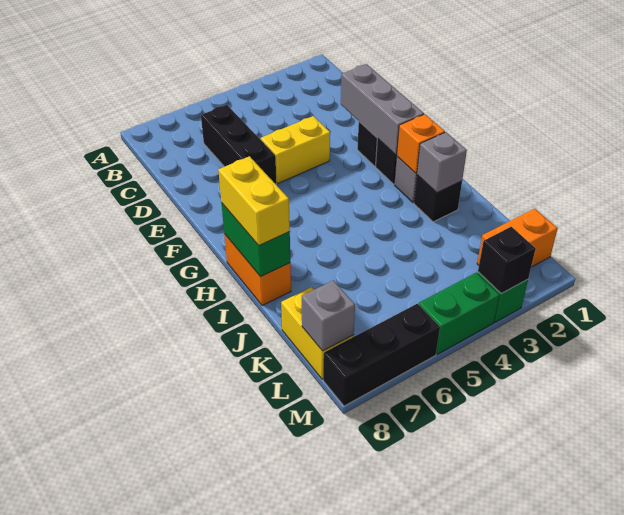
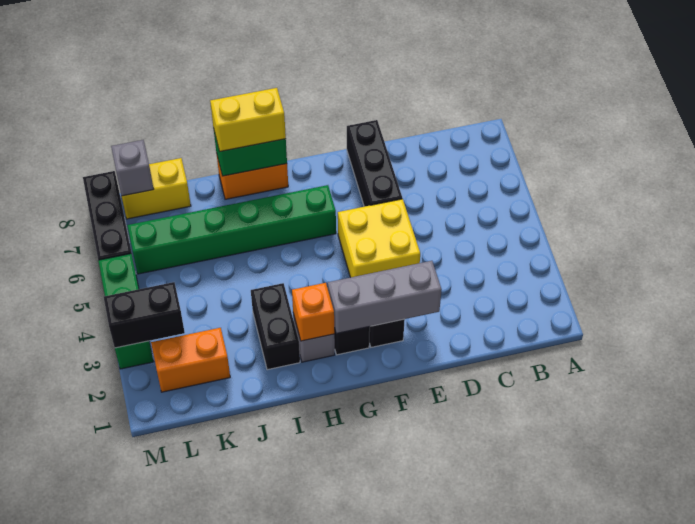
black 1x3 brick [201,105,276,184] -> black 1x3 brick turned to [347,120,402,207]
yellow 1x2 brick [261,116,330,183] -> yellow 2x2 brick [338,199,420,277]
none -> green 1x6 brick [127,185,336,274]
black 1x1 brick [414,175,462,222] -> black 1x2 brick [251,283,300,370]
grey 1x1 brick [417,132,467,193] -> none
orange 1x2 brick [477,209,558,267] -> orange 1x2 brick turned to [151,328,230,392]
black 1x1 brick [478,227,536,294] -> black 1x2 brick [104,282,185,348]

